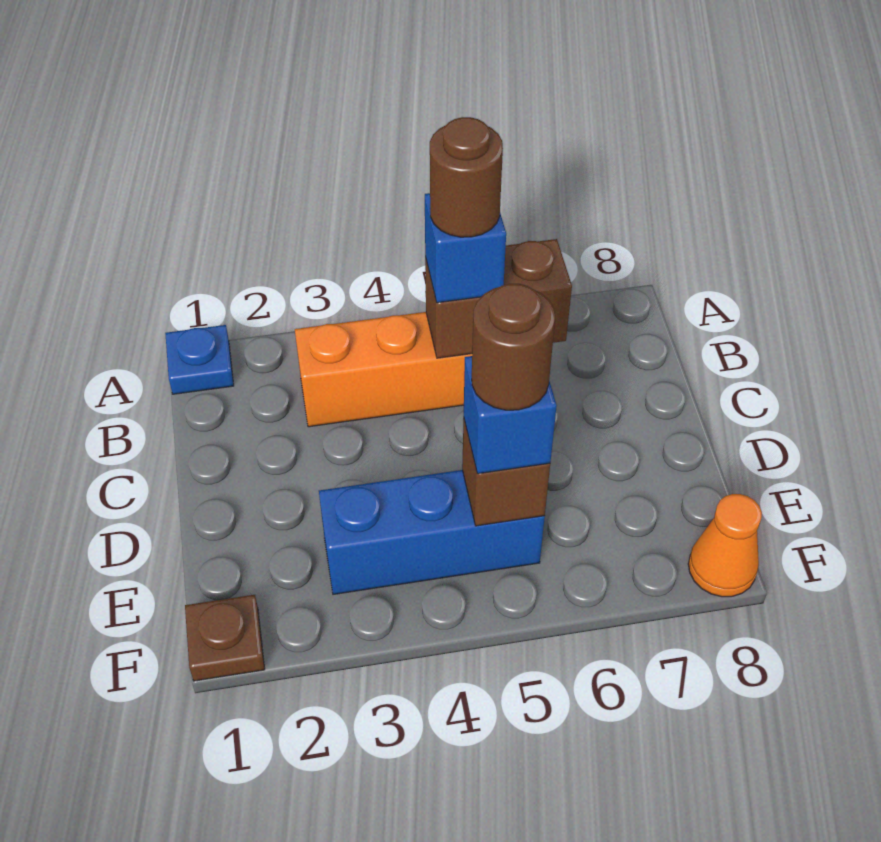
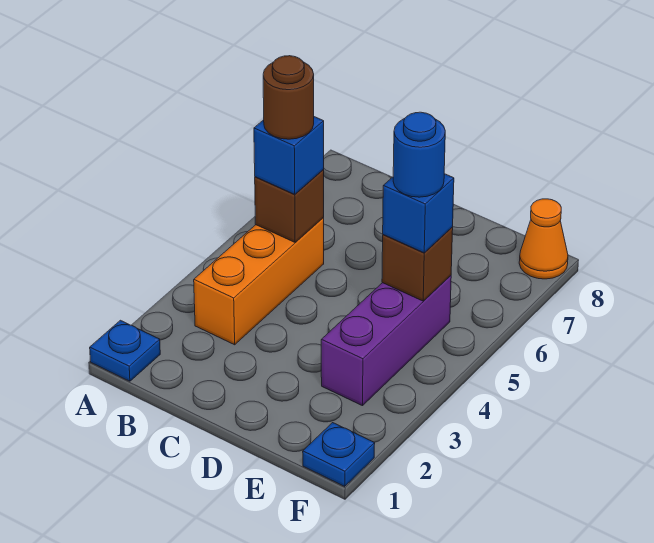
brown 1x2 brick [425,239,572,358] -> brown 1x1 brick [255,170,324,242]
blue 1x3 brick [319,470,545,594] -> purple 1x3 brick [321,276,451,406]
brown 1x1 round brick [472,284,555,410] -> blue 1x1 round brick [393,112,445,197]
brown 1x1 plate [185,595,265,681] -> blue 1x1 plate [303,423,375,487]

